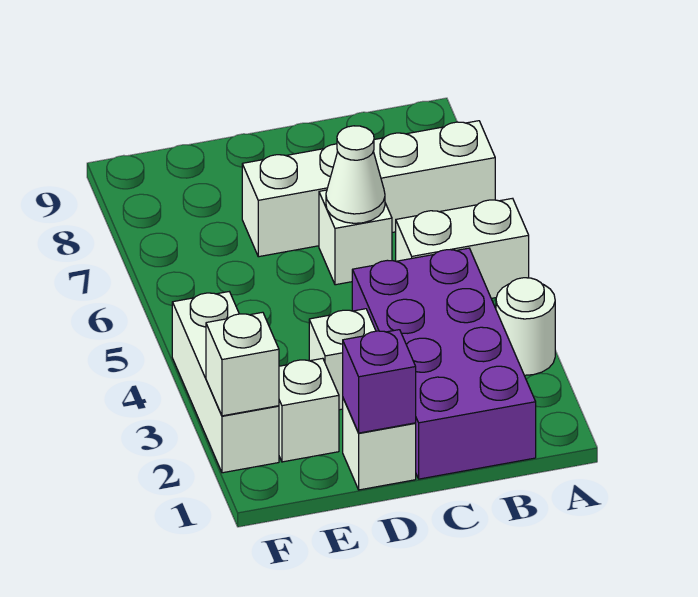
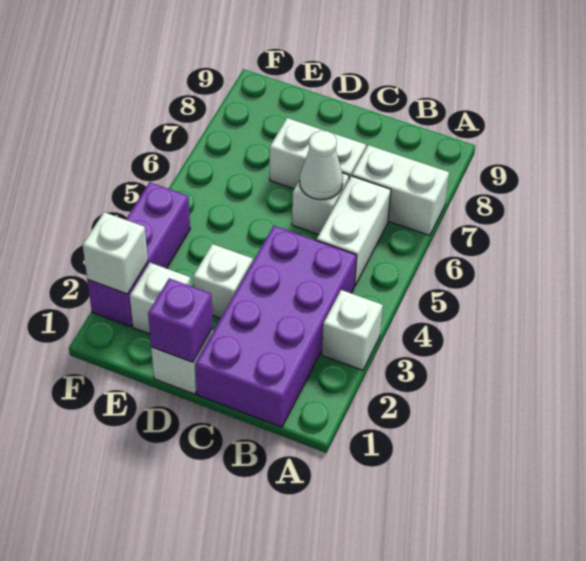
white 1x1 round brick [496,278,555,375] -> white 1x1 brick [322,290,383,370]
white 1x2 brick [396,198,529,298] -> white 1x2 brick turned to [317,176,391,285]
white 1x3 brick [172,292,279,473] -> purple 1x3 brick [87,182,190,327]

